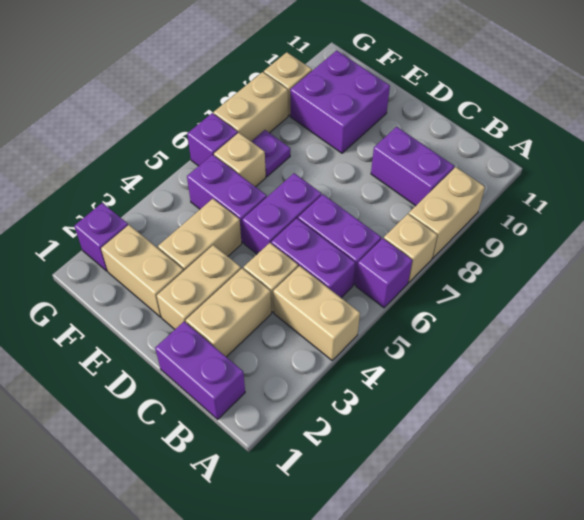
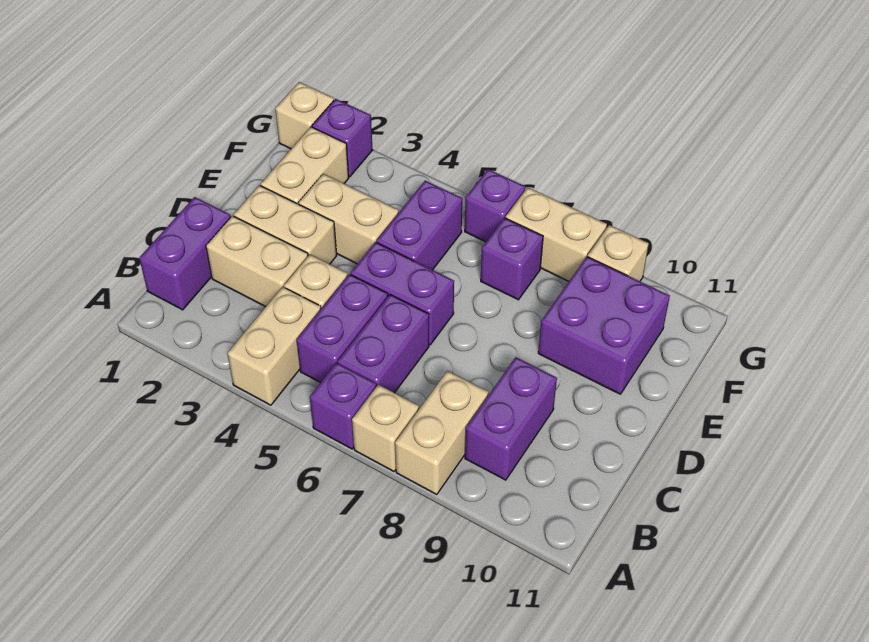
tan 1x2 brick [409,167,485,258] -> tan 1x2 brick turned to [395,371,488,494]
tan 1x1 brick [214,133,266,187] -> tan 1x1 brick moved to [275,82,334,149]
purple 1x1 plate [251,130,290,177] -> purple 1x1 brick [481,218,543,300]

